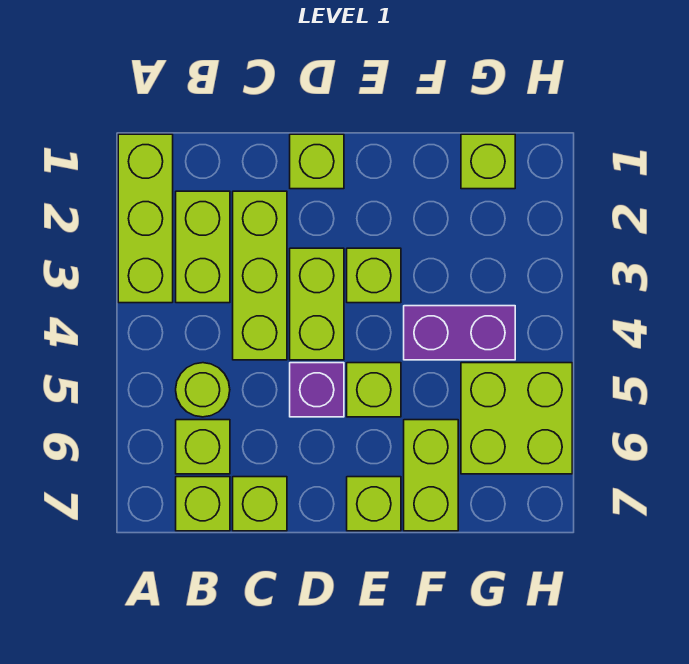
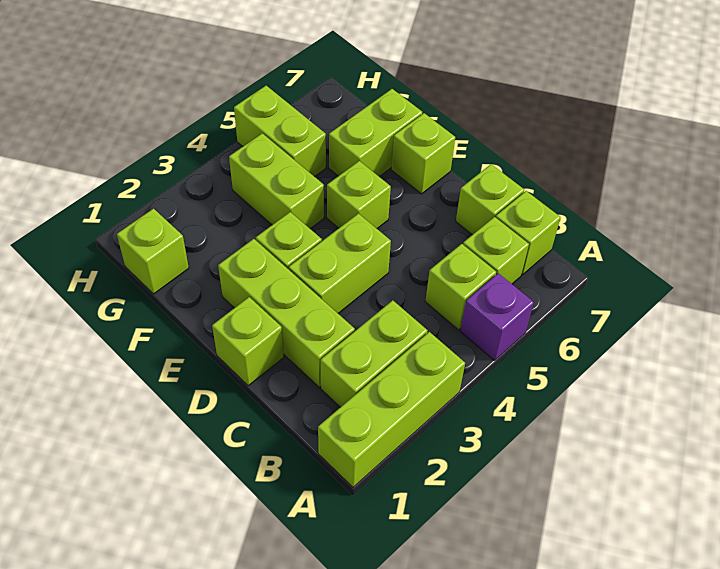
lime 1x1 round brick [176,363,230,417] -> lime 1x1 brick [425,244,496,330]
lime 1x3 brick [233,191,287,360] -> lime 1x3 brick turned to [218,239,355,387]
purple 1x1 brick [290,363,344,417] -> purple 1x1 brick moved to [460,273,534,360]
purple 1x2 brick [404,306,515,360] -> lime 1x2 brick [229,133,324,229]
lime 2x2 brick [461,363,572,474] -> lime 1x2 brick [234,86,326,177]

